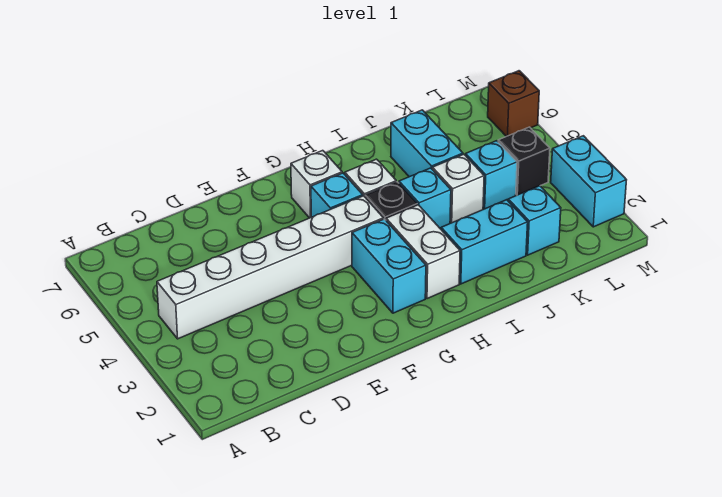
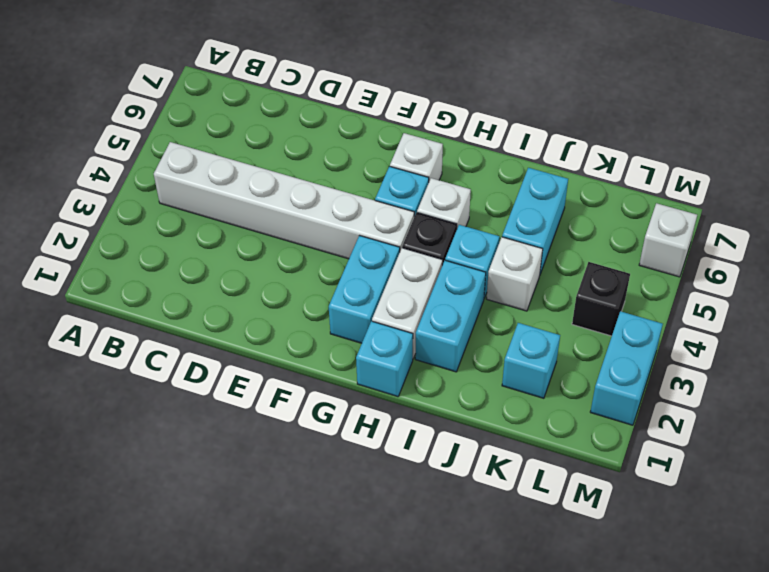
cyan 1x2 brick [441,200,528,284] -> cyan 1x2 brick turned to [415,260,486,372]
cyan 1x1 brick [466,141,517,209] -> cyan 1x1 brick moved to [356,321,413,397]
brown 1x1 brick [488,71,539,137] -> white 1x1 brick [639,203,697,277]

